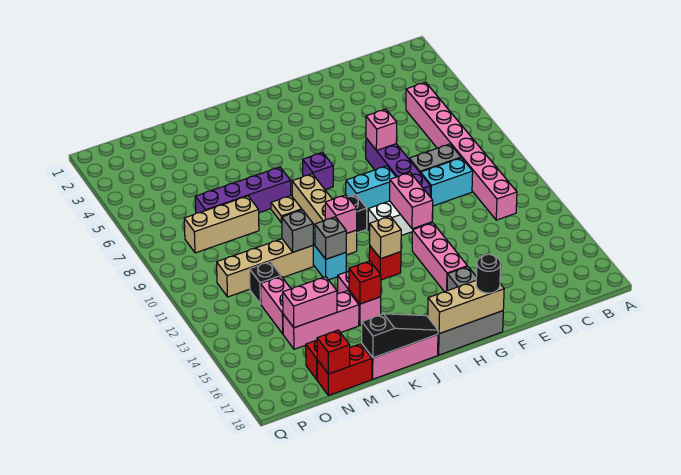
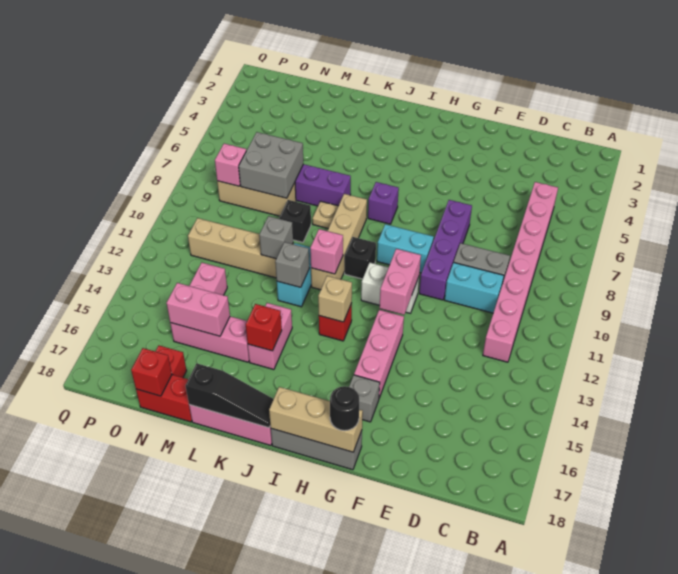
pink 1x1 brick [366,109,397,150] -> pink 1x1 brick moved to [215,144,246,186]
none -> grey 2x2 brick [239,132,303,198]
black 1x1 brick [250,262,281,304] -> black 1x1 brick moved to [279,200,311,242]

